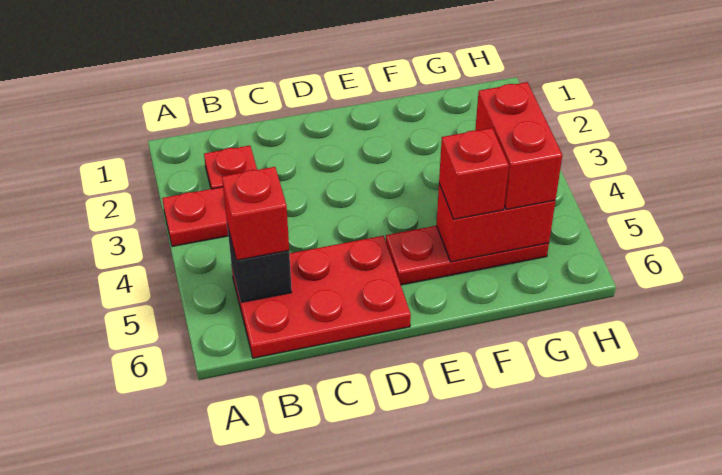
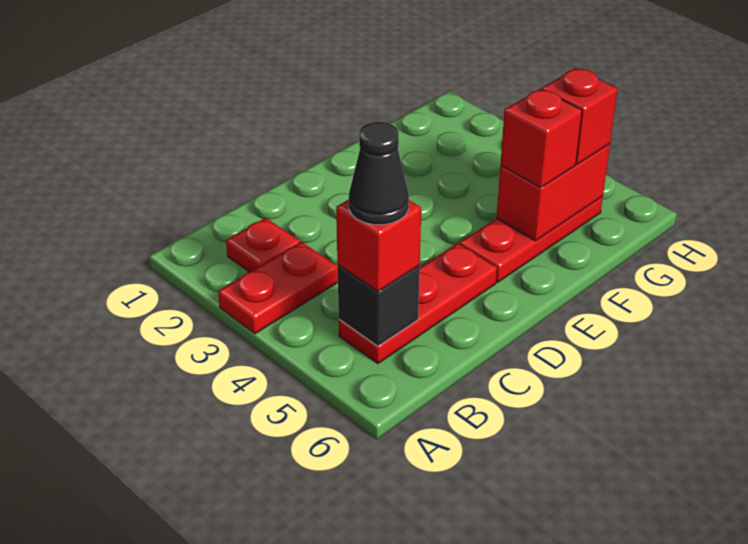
red 2x3 plate [232,236,411,358] -> red 1x3 plate [339,243,497,364]
none -> black 1x1 cone [349,122,409,225]
red 1x2 brick [475,82,562,209] -> red 1x1 brick [542,68,618,164]

